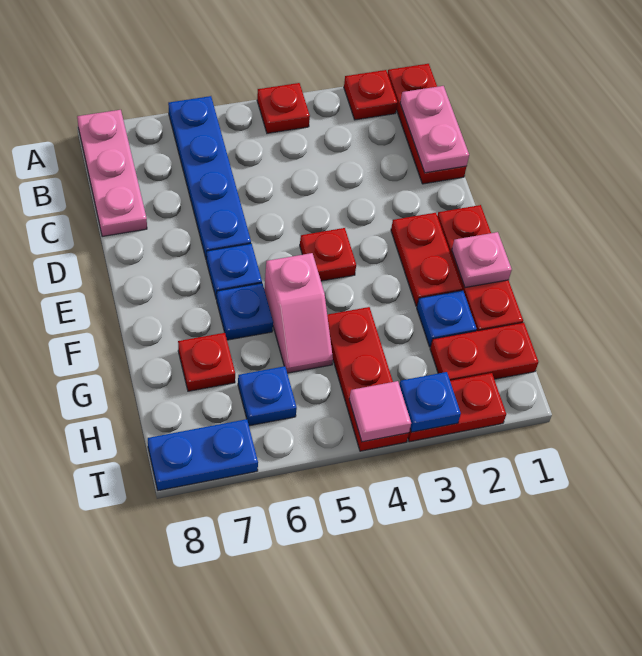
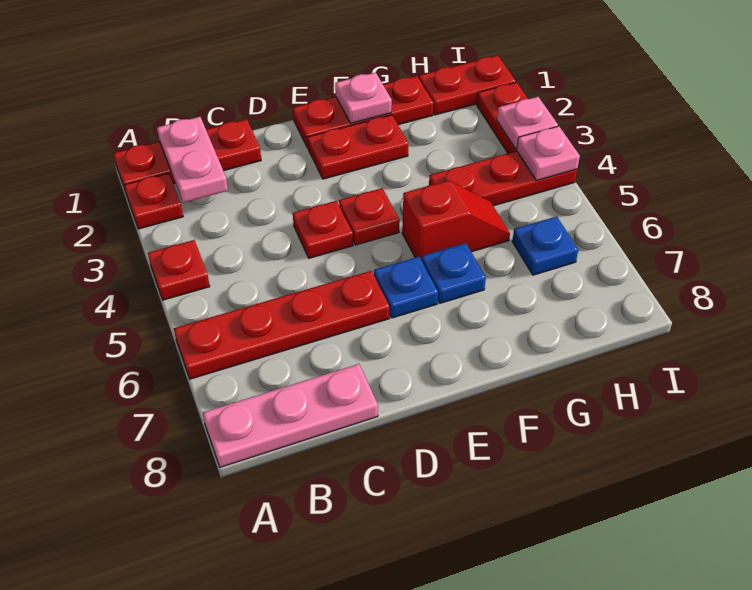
blue 1x4 plate [168,96,251,258] -> red 1x4 plate [174,271,389,379]
pink 1x2 plate [400,86,469,173] -> pink 1x2 plate turned to [157,117,228,203]
pink 1x2 slope [264,253,333,373] -> red 1x2 slope [402,181,510,259]
blue 1x1 plate [417,290,477,347] -> none
red 1x1 plate [178,333,235,391] -> red 1x1 plate moved to [293,201,353,258]
red 1x2 plate [430,323,538,381] -> red 1x2 plate turned to [419,55,516,115]
blue 1x1 plate [399,372,461,432] -> pink 1x1 plate [497,97,558,149]
pink 1x1 tile [349,381,411,442] -> pink 1x1 plate [517,126,580,181]
blue 1x2 plate [148,419,258,491] -> none

